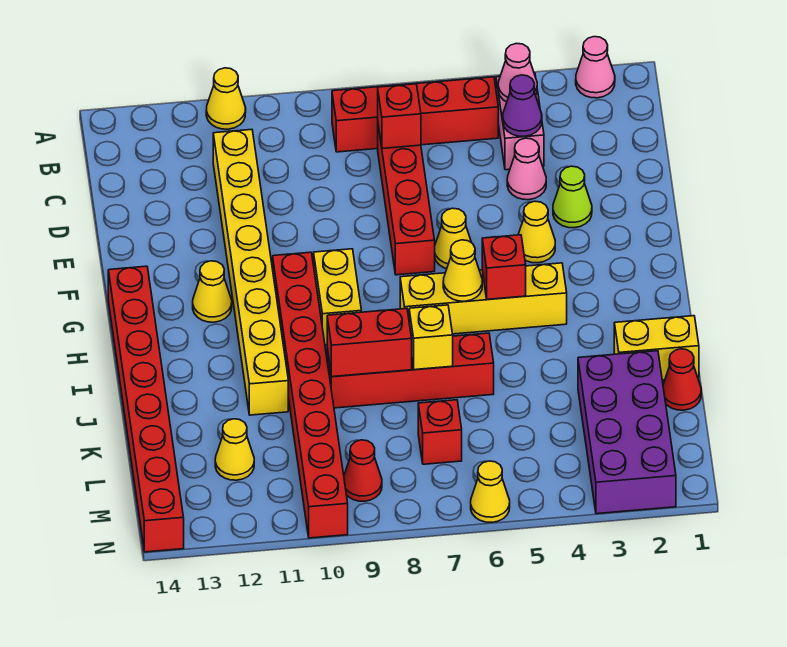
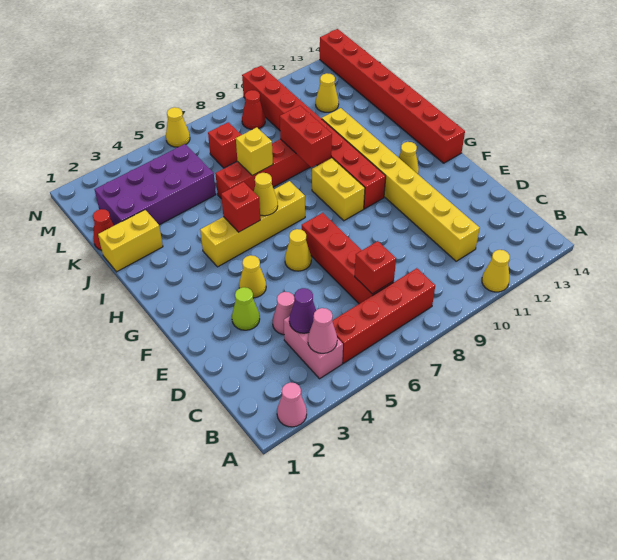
red 1x2 brick [327,309,412,377] -> red 1x2 brick turned to [280,106,332,167]
purple 2x4 brick [578,351,676,514] -> purple 2x4 brick turned to [95,144,216,225]

